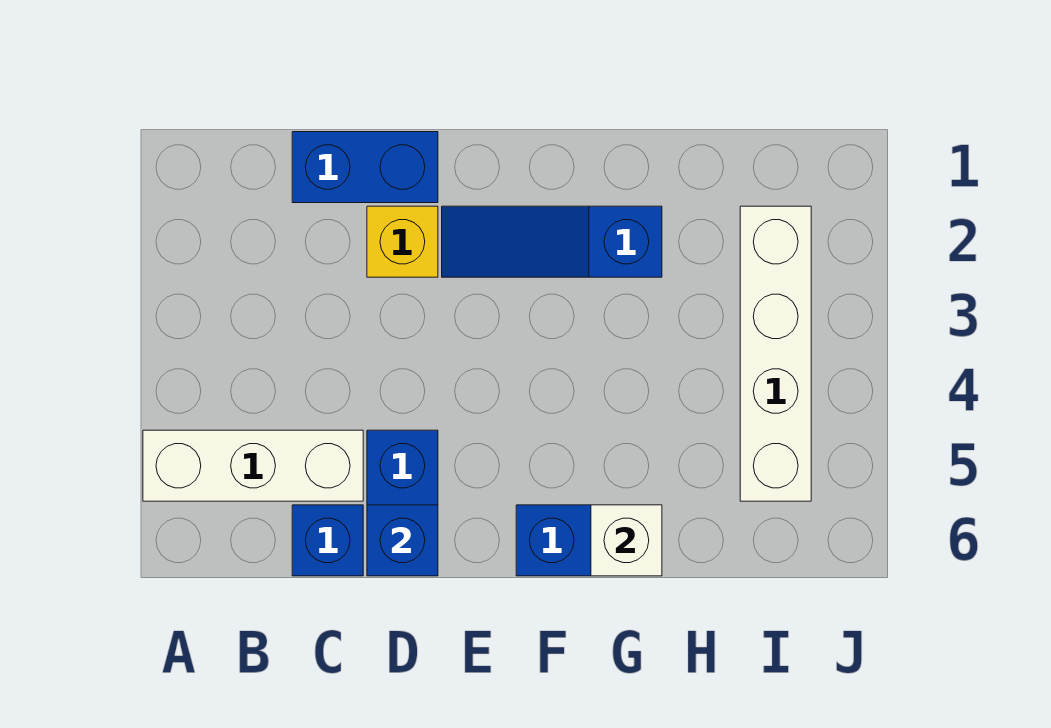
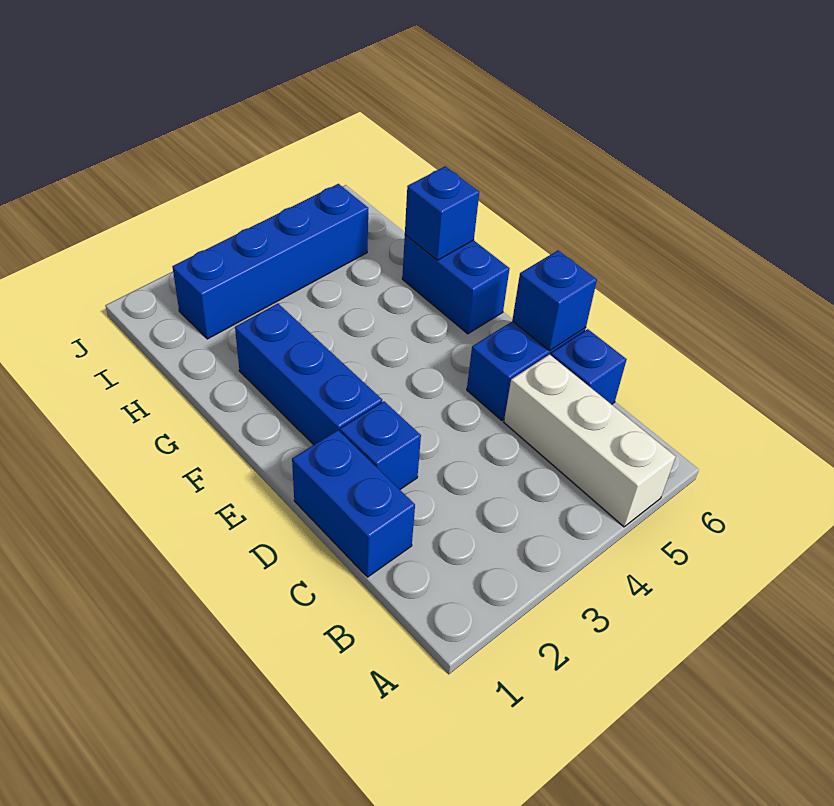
yellow 1x1 brick [367,206,438,277] -> blue 1x1 brick [340,401,421,489]
blue 1x3 slope [442,206,662,277] -> blue 1x3 brick [235,304,382,445]
white 1x1 brick [591,505,662,576] -> blue 1x1 brick [405,166,479,260]
white 1x4 brick [740,206,811,501] -> blue 1x4 brick [172,184,368,339]

